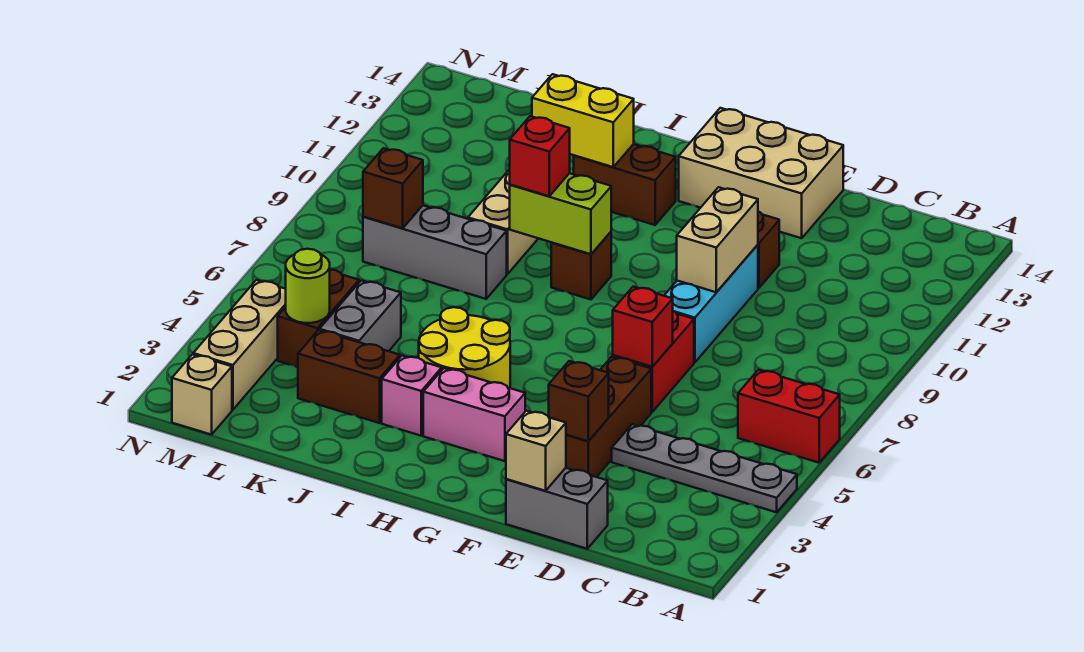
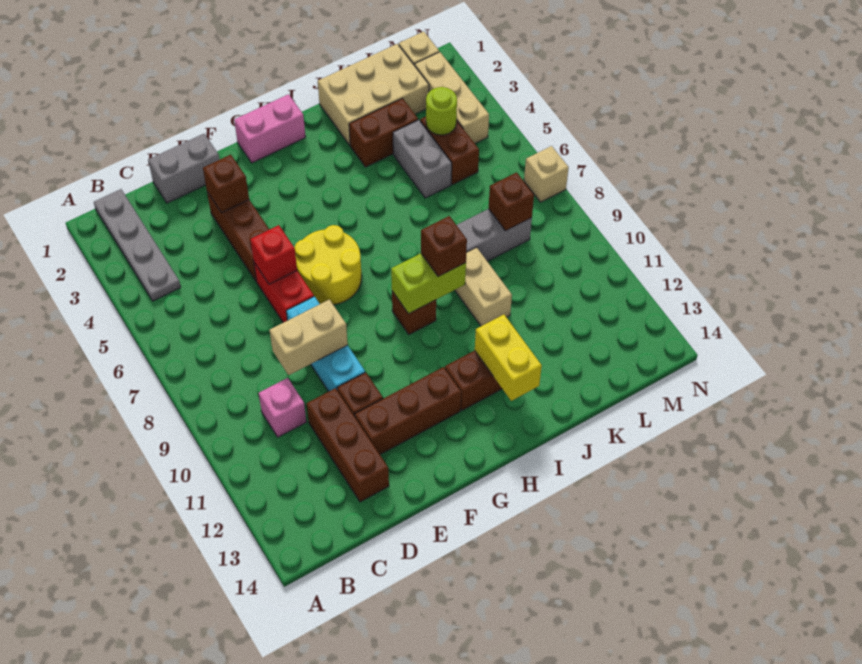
grey 1x4 plate [612,424,797,512] -> grey 1x4 plate turned to [94,189,181,301]
red 1x2 brick [738,370,840,463] -> none
none -> brown 1x3 brick [307,388,389,502]
tan 1x1 brick [506,411,566,491] -> tan 1x1 brick moved to [524,146,569,202]
tan 1x2 brick [677,187,758,292] -> tan 1x2 brick turned to [270,300,348,375]
none -> brown 1x3 brick [355,367,461,454]
tan 2x3 brick [679,108,843,238] -> tan 2x3 brick moved to [318,44,429,145]
pink 1x2 brick [423,368,525,461] -> pink 1x2 brick moved to [234,94,306,163]
yellow 2x2 round brick [419,307,510,388] -> yellow 2x2 round brick moved to [294,225,362,305]
pink 1x1 brick [382,356,442,436] -> pink 1x1 brick moved to [259,378,306,437]
red 1x1 brick [510,116,570,196] -> brown 1x1 brick [421,216,467,276]
yellow 1x2 brick [532,74,634,167] -> yellow 1x2 brick turned to [475,315,542,401]

